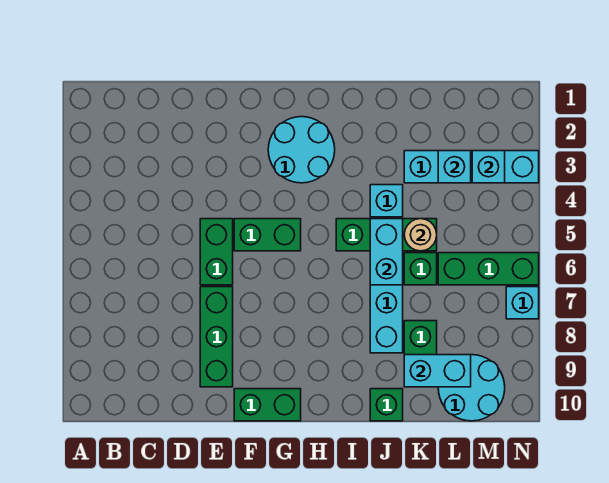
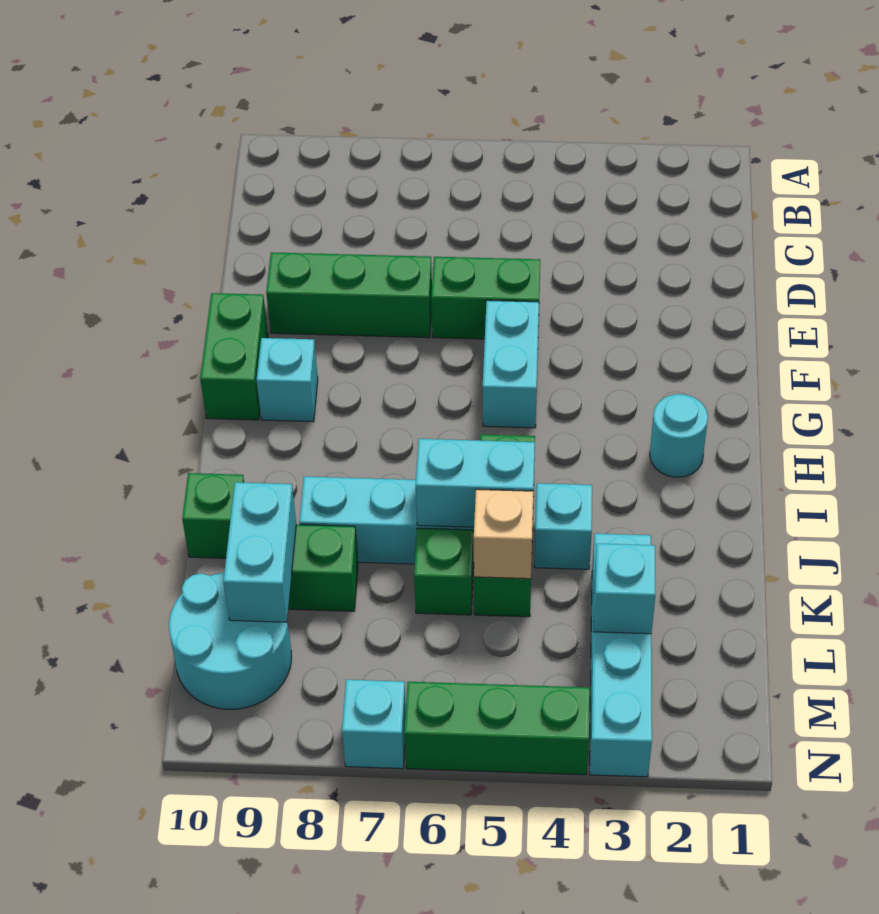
green 1x2 brick [234,219,301,251] -> cyan 1x2 brick [483,300,539,428]
cyan 2x2 round brick [268,117,335,183] -> cyan 1x1 round brick [650,394,708,477]
tan 1x1 round brick [404,219,437,251] -> tan 1x1 brick [474,489,534,579]
green 1x3 brick [438,253,539,285] -> green 1x3 brick turned to [404,682,590,775]
cyan 1x1 brick [472,151,505,183] -> cyan 1x1 brick moved to [257,338,318,422]

